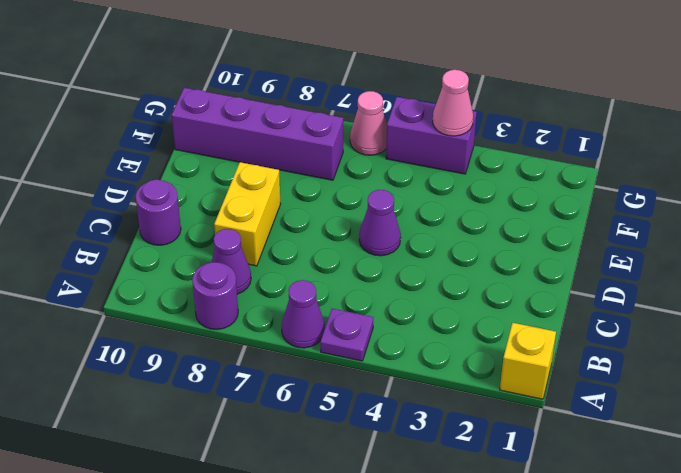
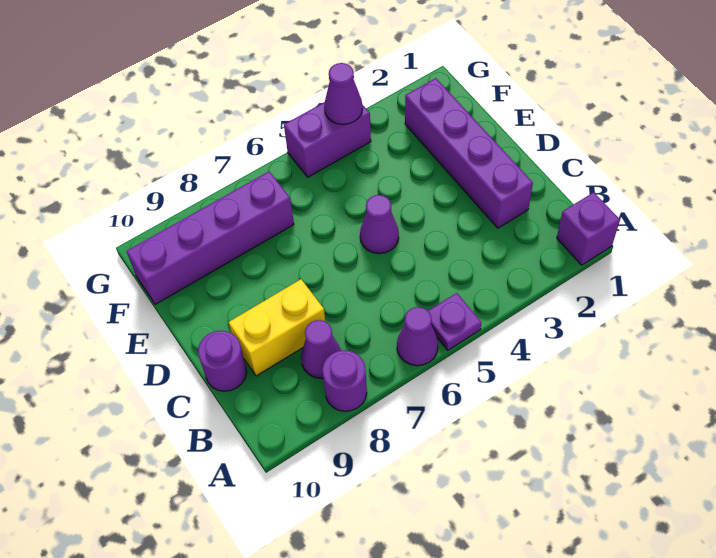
yellow 1x1 brick [500,323,556,399] -> purple 1x1 brick [557,192,620,265]
none -> purple 1x4 brick [405,78,533,228]
yellow 1x2 brick [214,162,281,266] -> yellow 1x2 brick turned to [229,279,325,376]
pink 1x1 cone [433,70,473,136] -> purple 1x1 cone [324,63,362,124]
pink 1x1 cone [350,91,387,155] -> none

